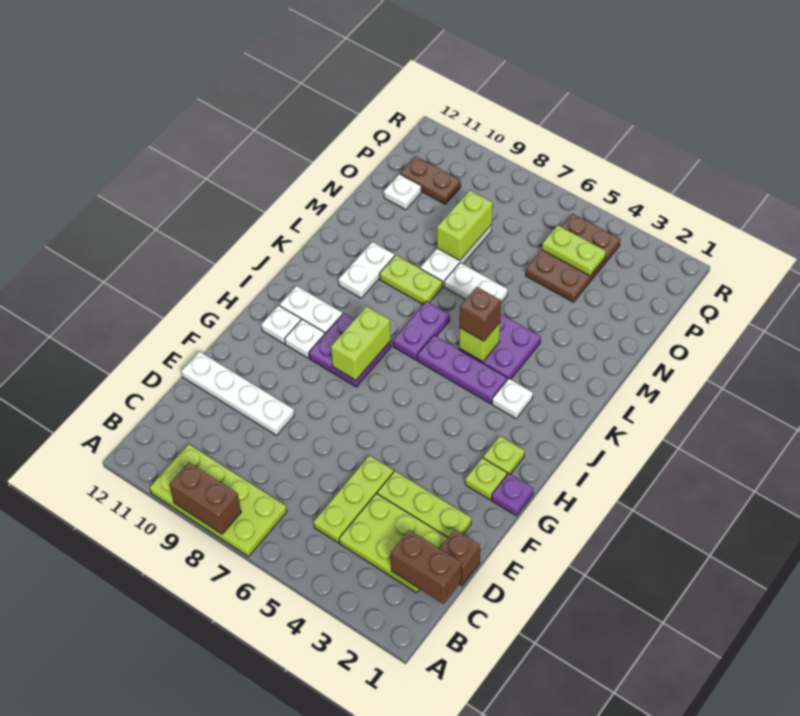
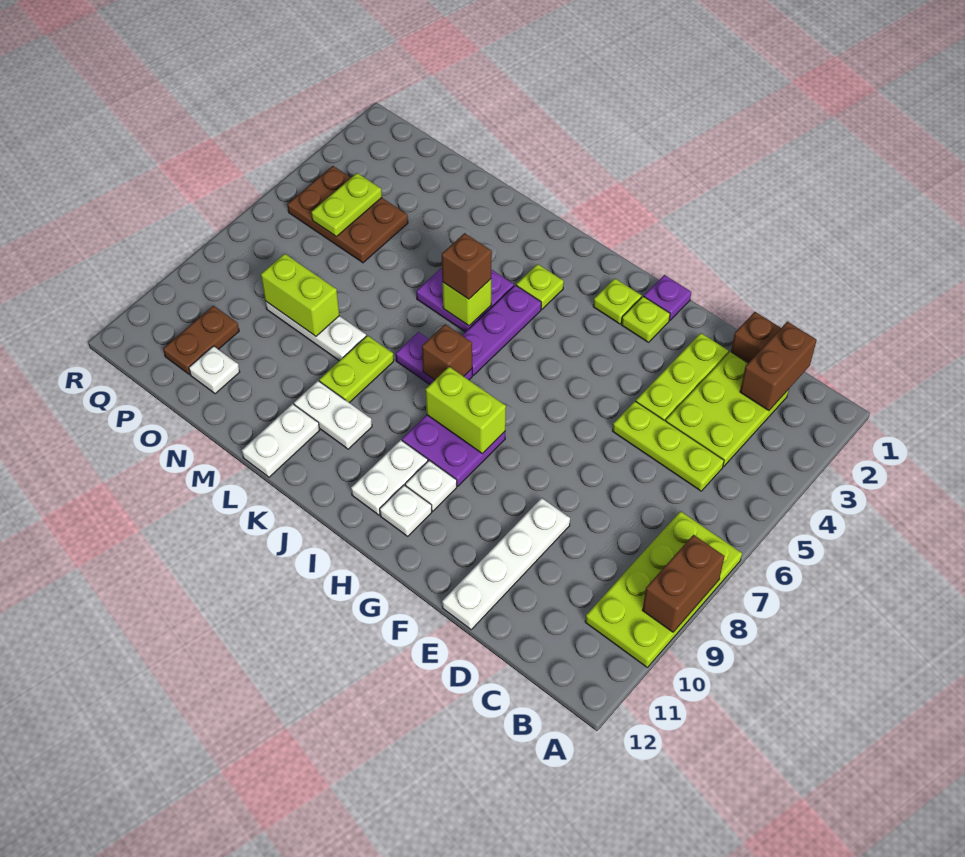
white 1x1 plate [492,379,533,418] -> lime 1x1 plate [516,264,564,309]
none -> brown 1x1 brick [422,324,472,380]
white 1x2 plate [444,263,508,303] -> white 1x2 plate moved to [242,404,320,477]

